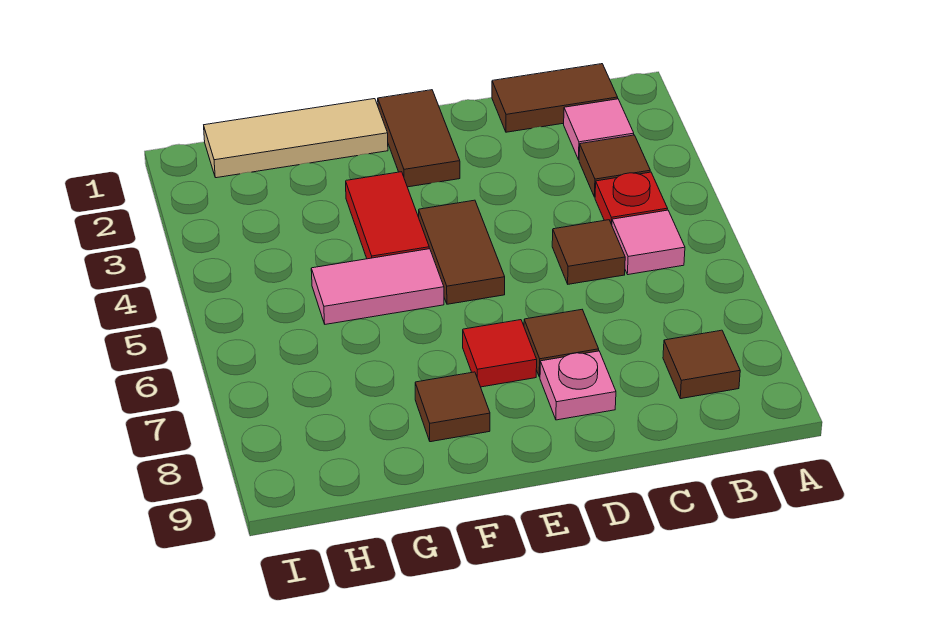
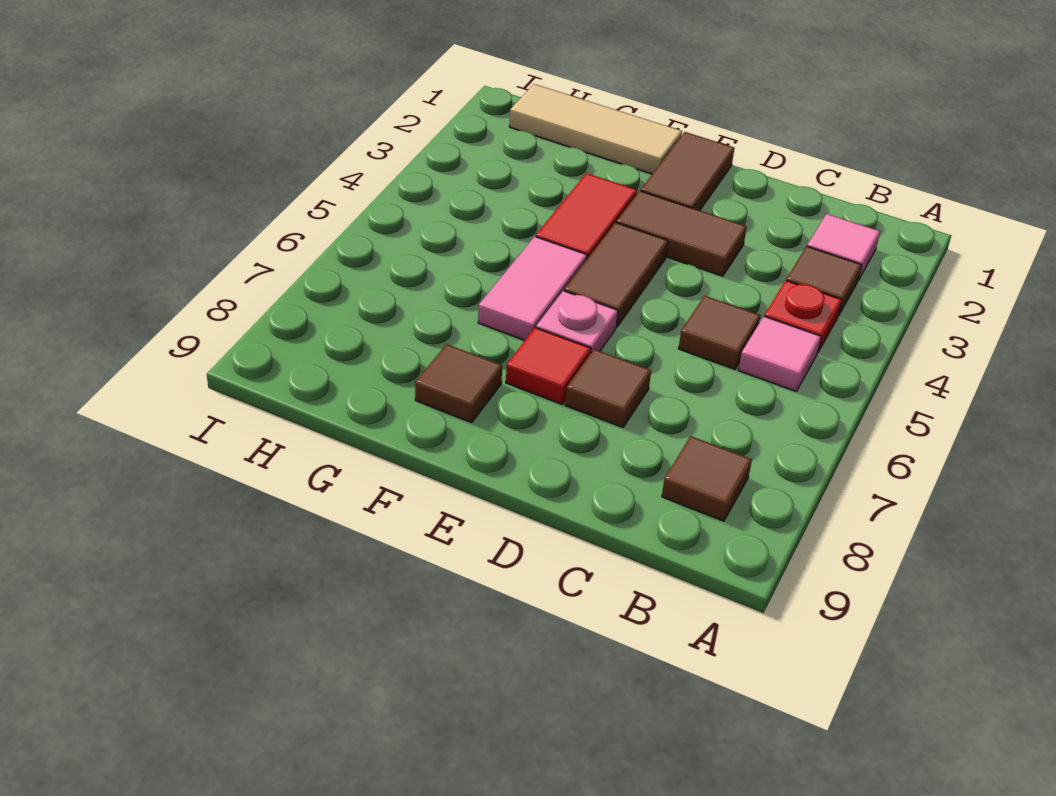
brown 1x2 tile [492,64,618,132] -> brown 1x2 tile moved to [616,191,747,276]
pink 1x1 plate [540,351,616,420] -> pink 1x1 plate moved to [536,291,618,352]
pink 1x2 tile [311,249,444,324] -> pink 1x2 tile turned to [478,236,587,340]

